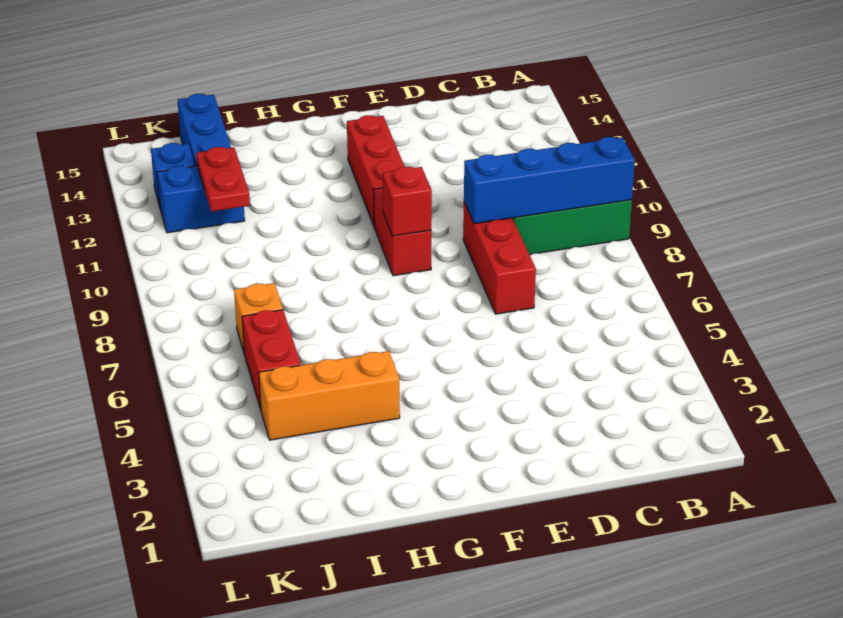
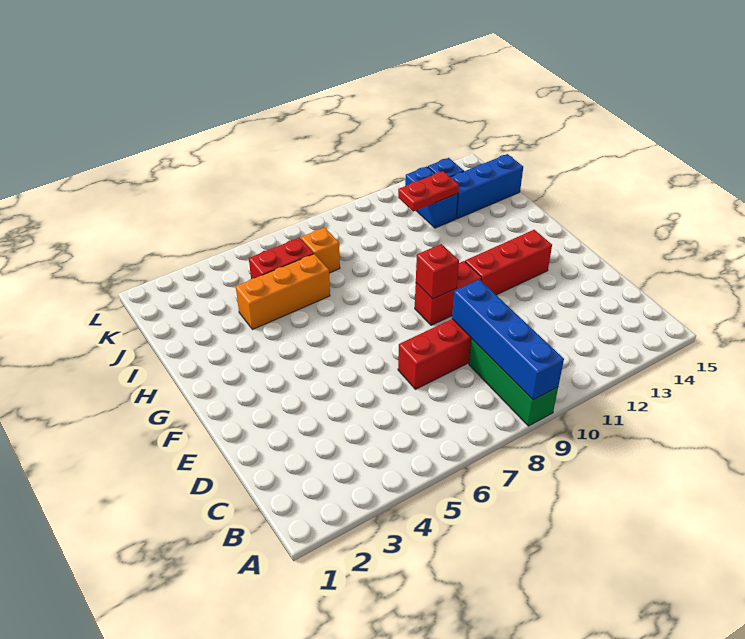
orange 1x3 brick [259,351,400,440] -> orange 1x3 brick turned to [236,254,330,330]

